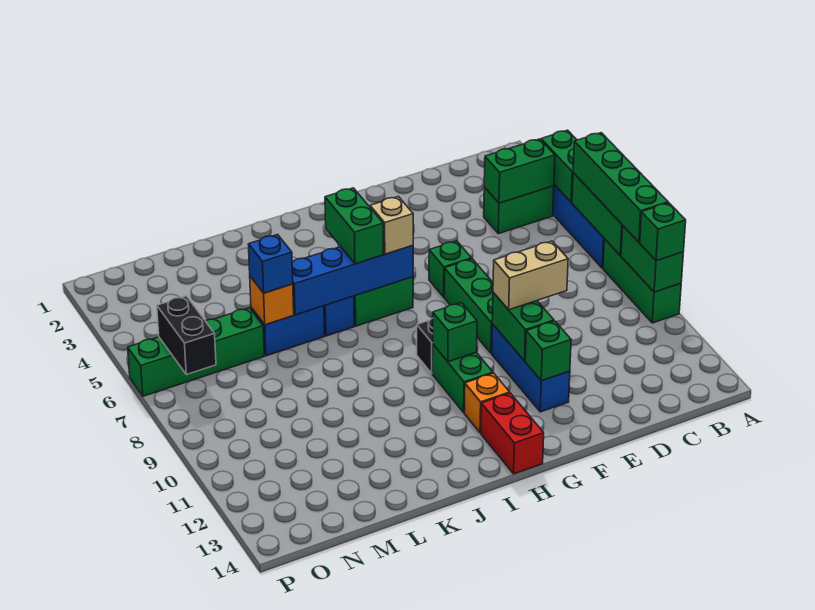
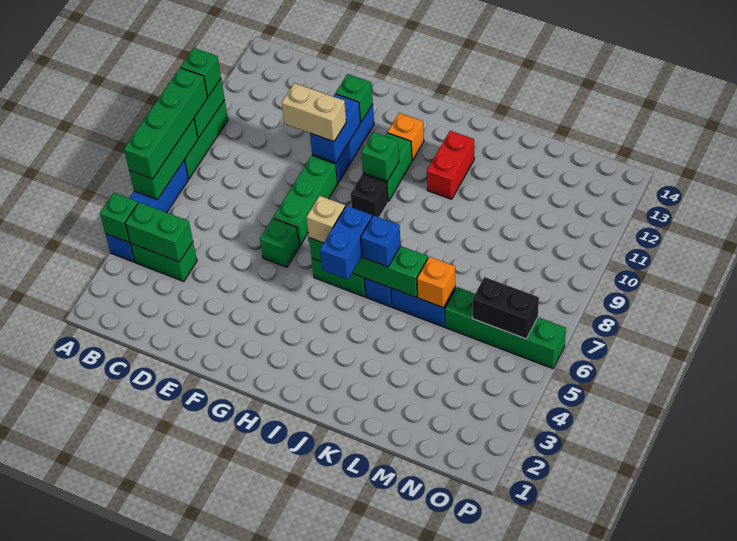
green 1x2 brick [541,130,577,202] -> green 1x1 brick [100,193,138,242]
green 1x2 brick [492,292,554,361] -> blue 1x2 brick [310,94,361,163]
blue 1x4 brick [292,246,413,315] -> green 1x4 brick [309,238,428,297]
red 1x2 brick [481,393,544,474] -> red 1x2 brick moved to [427,131,474,199]
green 1x2 brick [325,188,383,264] -> blue 1x2 brick [320,205,372,280]
blue 1x1 brick [248,235,293,293] -> blue 1x1 brick moved to [361,215,401,267]
black 1x2 brick [157,296,216,375] -> black 1x2 brick turned to [472,277,539,339]

